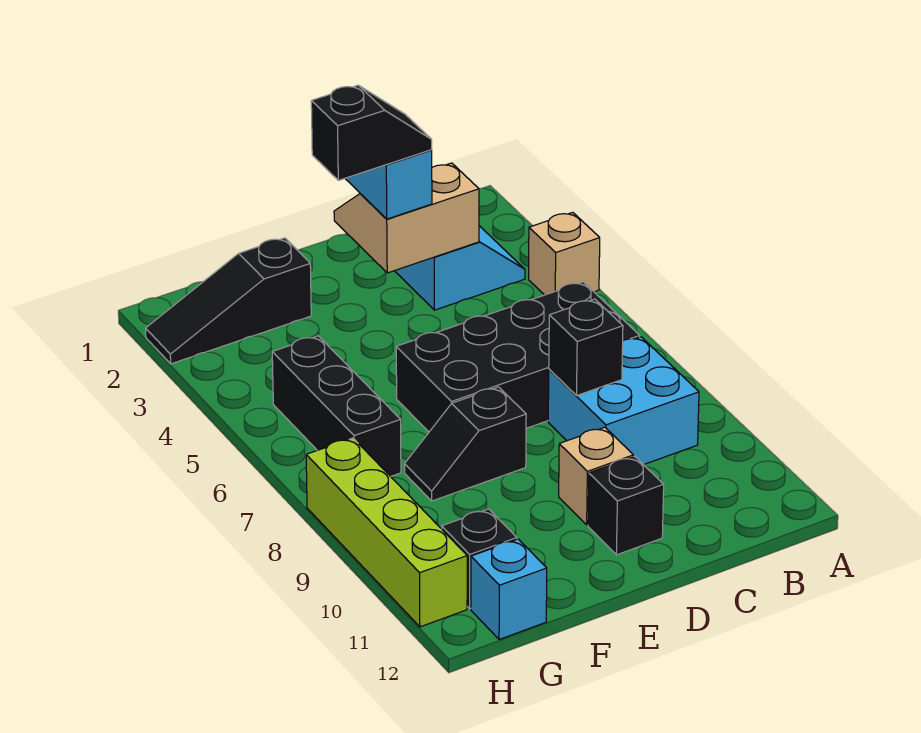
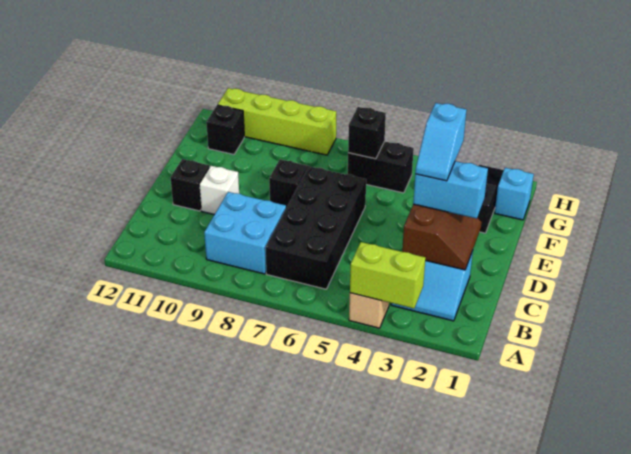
none -> lime 1x2 brick [350,242,426,308]
tan 2x2 slope [334,163,479,273] -> brown 2x2 slope [402,204,482,270]
black 1x1 brick [549,299,623,395] -> black 1x1 brick moved to [348,107,386,159]
black 1x2 slope [311,85,432,180] -> cyan 1x2 slope [415,103,467,181]
tan 1x1 brick [559,427,633,525] -> white 1x1 brick [199,166,239,214]
black 1x3 brick [272,336,401,477] -> black 1x2 brick [348,141,414,193]
cyan 1x1 brick [471,539,547,640] -> cyan 1x1 brick moved to [495,168,534,220]

